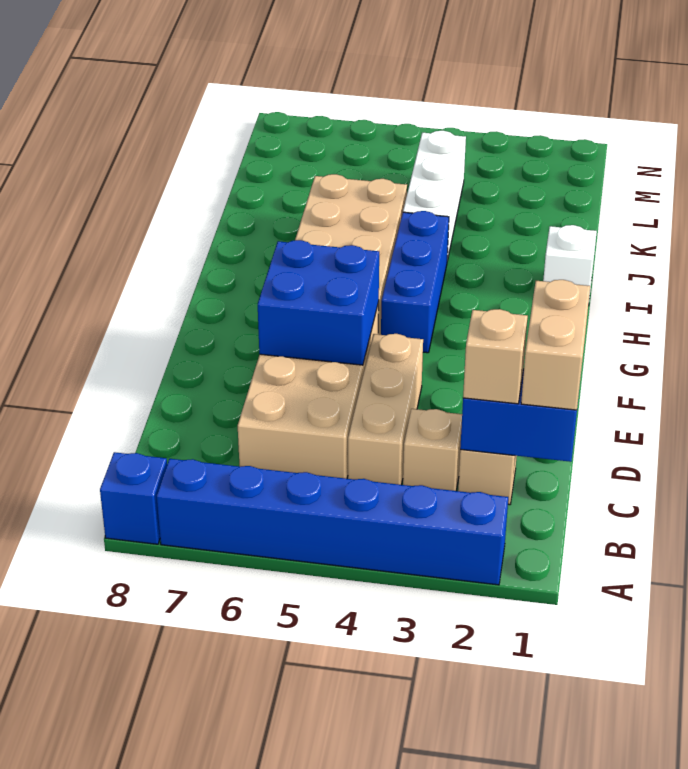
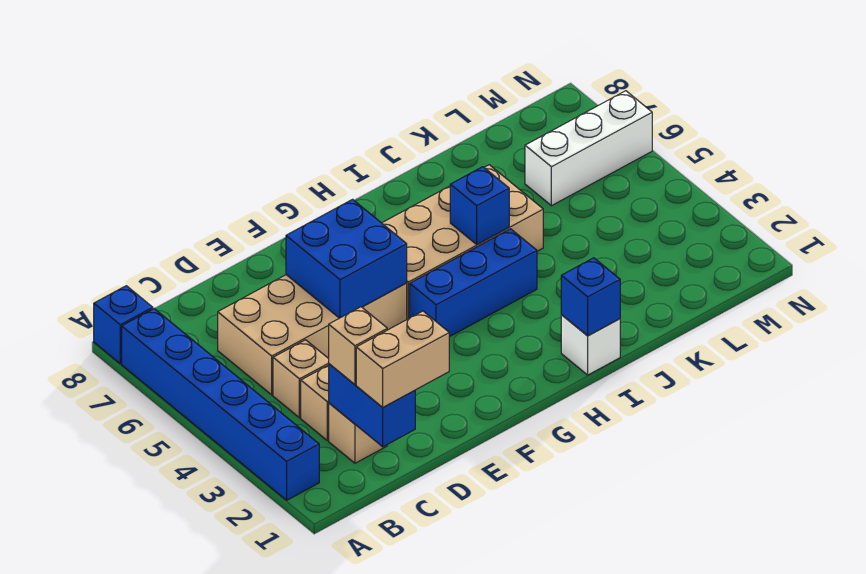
tan 1x3 brick [348,334,423,485] -> tan 1x1 brick [273,340,329,418]
none -> blue 1x1 brick [561,258,620,336]
none -> blue 1x1 brick [450,167,509,245]
white 1x3 brick [403,131,466,261] -> white 1x3 brick moved to [525,91,652,206]

